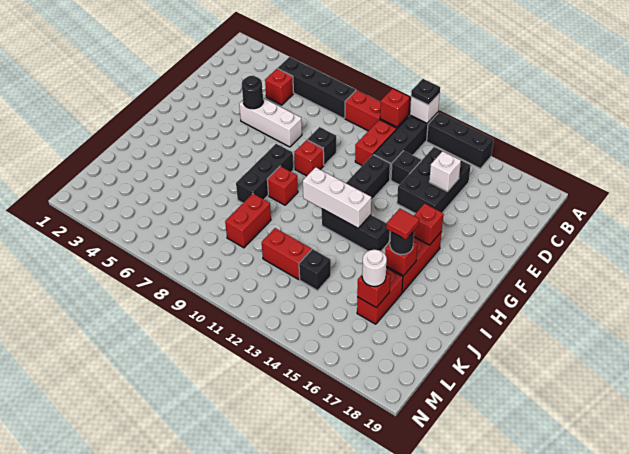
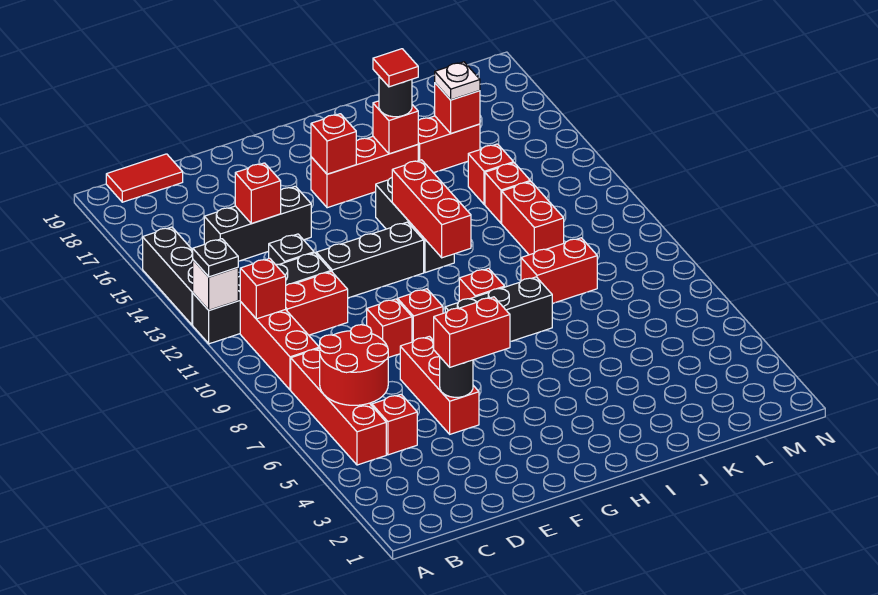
black 1x4 brick [278,57,356,118] -> red 1x4 brick [291,348,386,465]
none -> red 2x2 round brick [320,325,388,405]
none -> red 1x2 tile [106,154,183,202]
black 2x3 brick [397,147,471,214] -> black 1x3 brick [204,186,311,261]
white 1x1 brick [429,151,461,191] -> red 1x1 brick [235,163,281,223]
white 1x3 brick [239,98,302,147] -> red 1x3 brick [400,336,479,434]
none -> red 1x2 brick [434,297,510,367]
black 1x1 brick [307,127,336,165] -> red 1x1 brick [367,299,412,358]
white 1x3 brick [303,167,371,228] -> red 1x3 brick [392,160,471,258]
black 1x1 brick [299,249,331,290] -> red 1x1 brick [485,163,530,223]
none -> red 1x1 brick [468,144,514,204]
white 1x1 round brick [362,250,387,286] -> white 1x1 plate [435,62,480,100]

